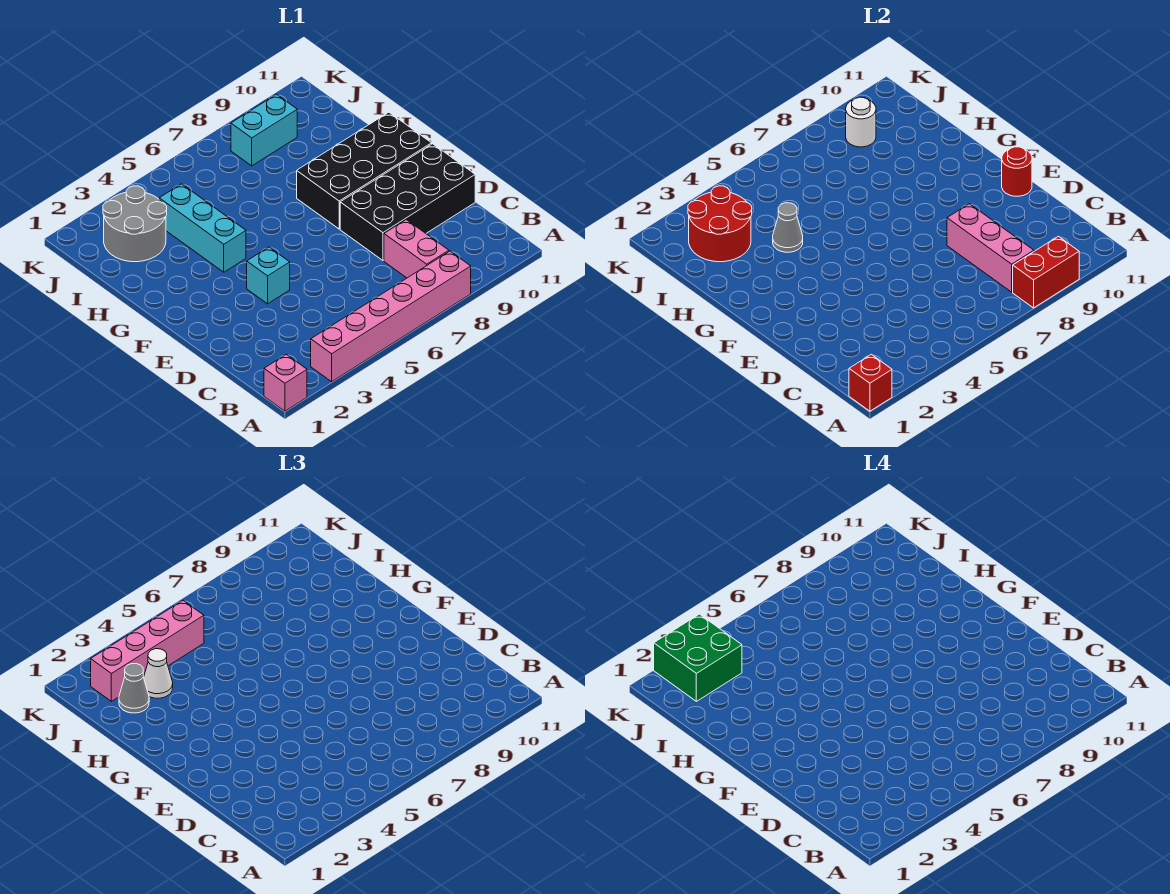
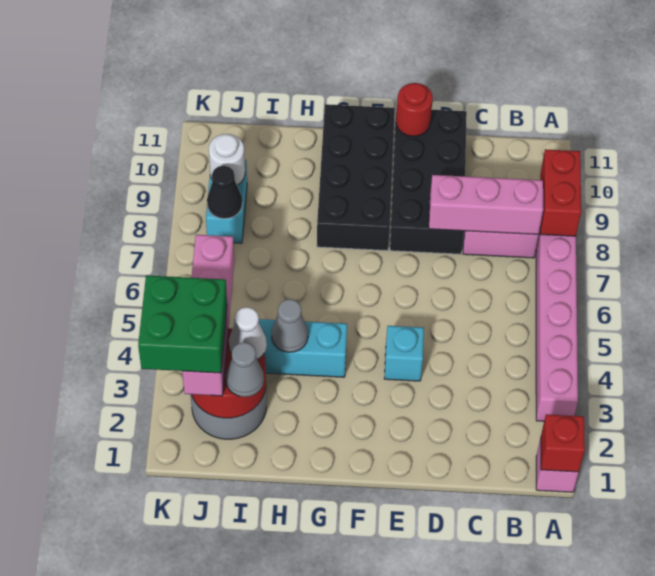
none -> black 1x1 cone [207,166,242,219]

